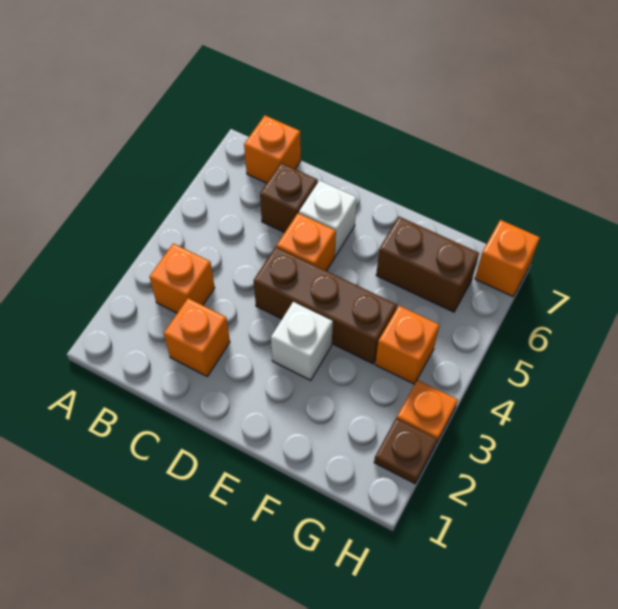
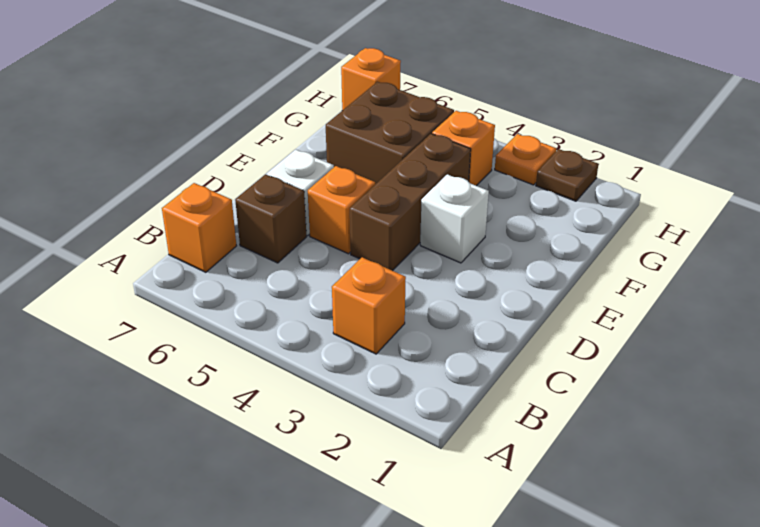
orange 1x1 brick [164,298,230,376] -> none
brown 1x2 brick [376,217,479,312] -> brown 2x2 brick [326,82,454,184]

